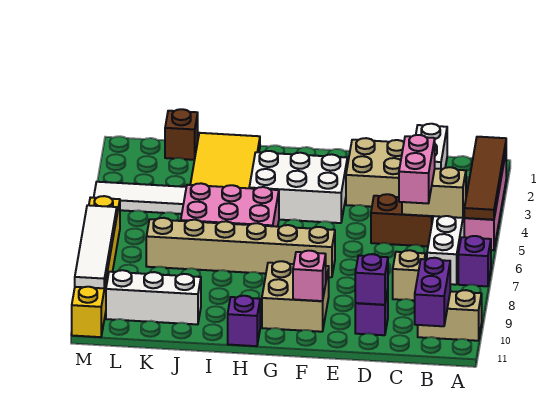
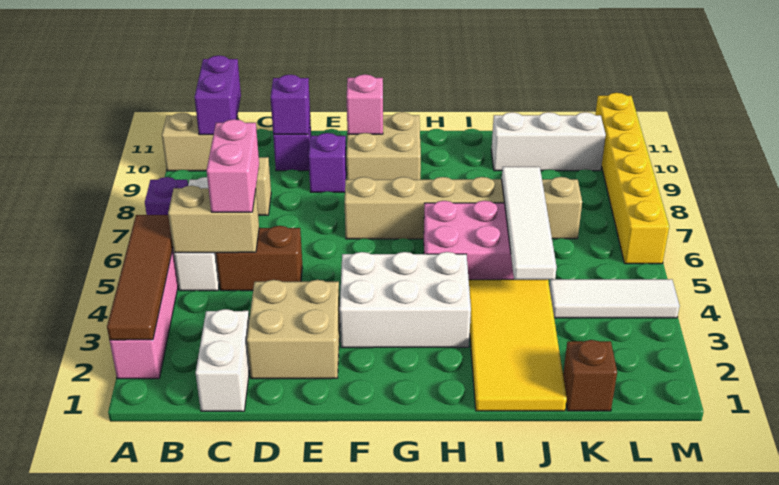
purple 1x1 brick [228,296,260,346] -> purple 1x1 brick moved to [309,133,347,192]
white 1x4 tile [75,205,117,288] -> white 1x4 tile moved to [502,167,557,280]

